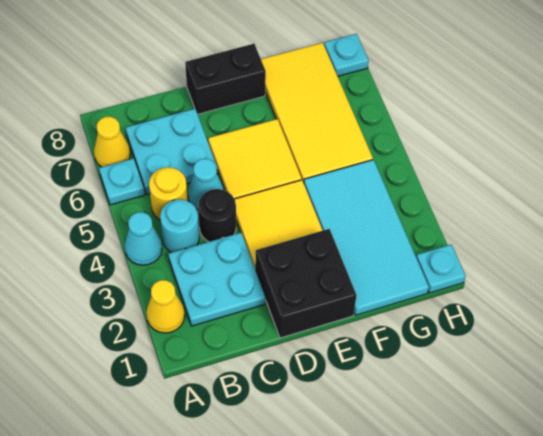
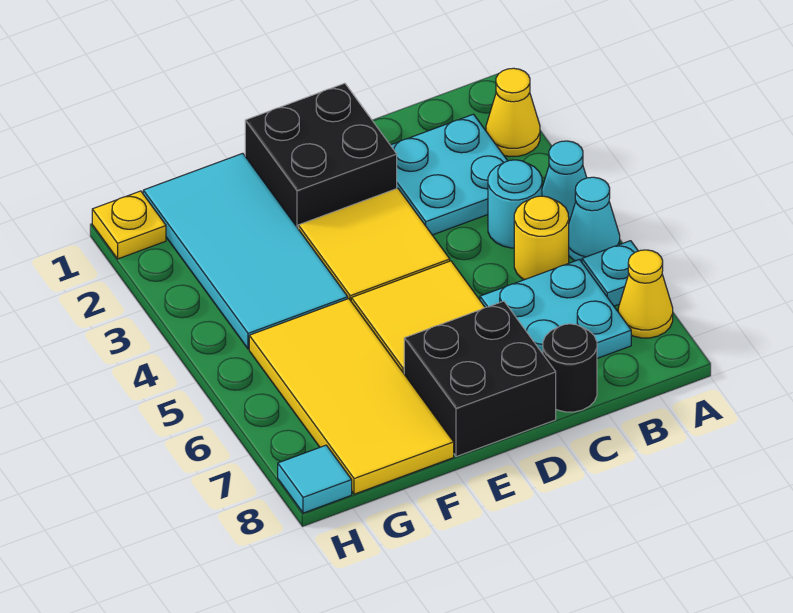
black 1x1 round brick [198,189,236,242] -> black 1x1 round brick moved to [543,324,597,412]
cyan 1x1 cone [188,159,224,210] -> cyan 1x1 cone moved to [569,177,620,262]
black 1x2 brick [185,44,266,114] -> black 2x2 brick [404,301,556,457]
cyan 1x1 plate [416,245,466,293] -> yellow 1x1 plate [92,191,166,259]
cyan 1x1 plate [324,34,369,76] -> cyan 1x1 tile [278,445,352,513]

